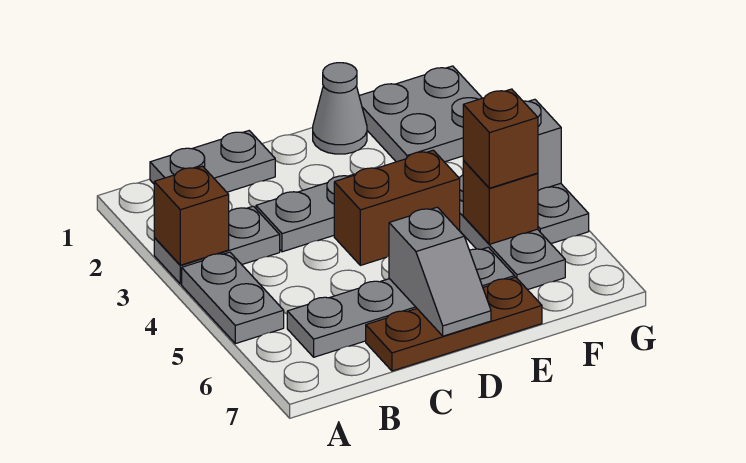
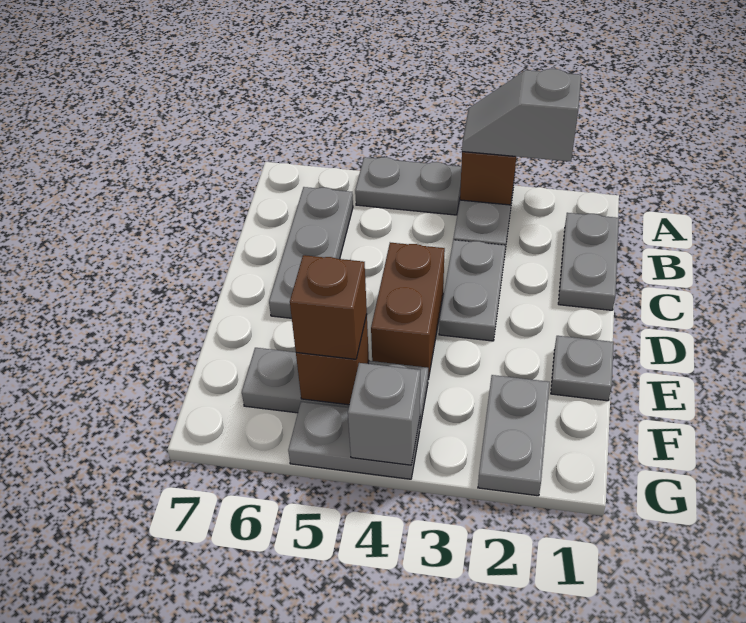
grey 1x4 plate [287,247,515,357] -> grey 1x3 plate [269,187,353,318]
brown 1x3 plate [366,277,542,371] -> none
grey 1x2 slope [389,207,491,336] -> grey 1x2 slope moved to [462,69,581,162]
grey 1x1 cone [313,63,367,154] -> grey 1x1 plate [551,336,614,401]
grey 2x2 plate [359,66,482,162] -> grey 1x2 plate [478,375,550,496]

